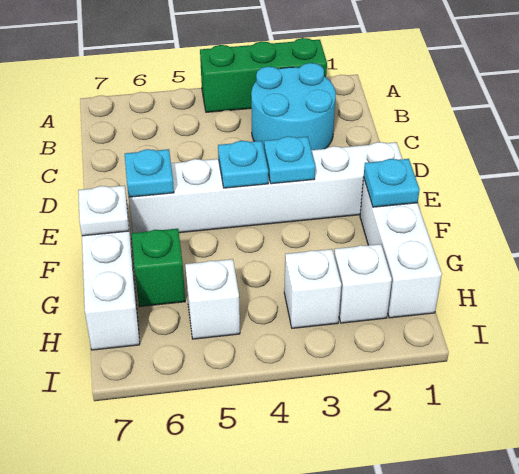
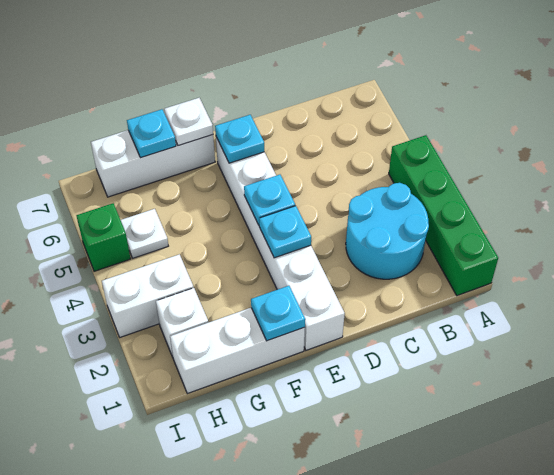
green 1x3 brick [200,38,327,112] -> green 1x4 brick [389,135,498,296]
green 1x1 brick [132,229,185,307] -> green 1x1 brick moved to [76,203,131,271]
none -> cyan 1x1 plate [127,109,176,158]
white 1x1 brick [284,249,341,328] -> white 1x2 brick [102,254,194,337]
white 1x1 brick [185,259,240,339] -> white 1x1 plate [121,209,168,258]

